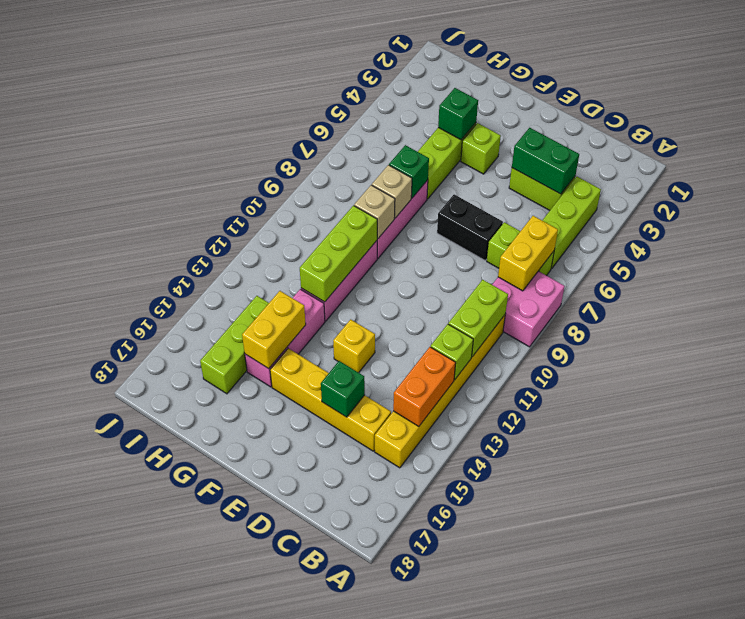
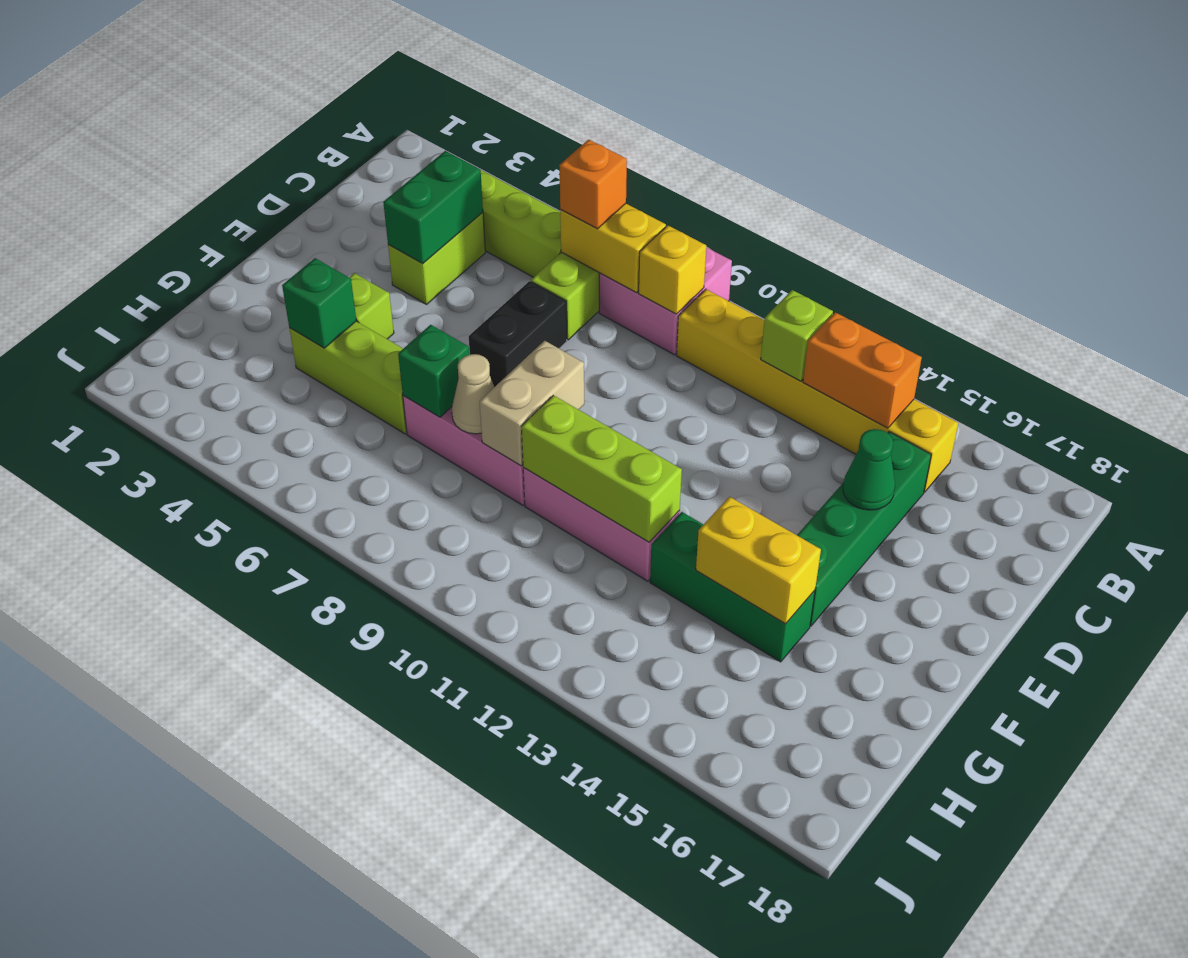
none -> orange 1x1 brick [559,140,627,229]
lime 1x2 brick [449,280,508,357] -> none
yellow 1x4 brick [270,348,391,451] -> green 1x4 brick [797,432,931,626]
green 1x1 brick [321,361,365,417] -> green 1x1 cone [843,429,895,510]
yellow 1x1 brick [333,319,375,373] -> yellow 1x1 brick moved to [639,226,706,314]
tan 1x1 brick [372,165,412,218] -> tan 1x1 cone [452,354,494,434]
tan 1x1 brick [354,185,395,239] -> tan 1x2 brick [480,341,584,466]
pink 1x3 brick [245,289,325,387] -> green 1x3 brick [650,512,815,662]
lime 1x3 brick [200,296,269,394] -> none

